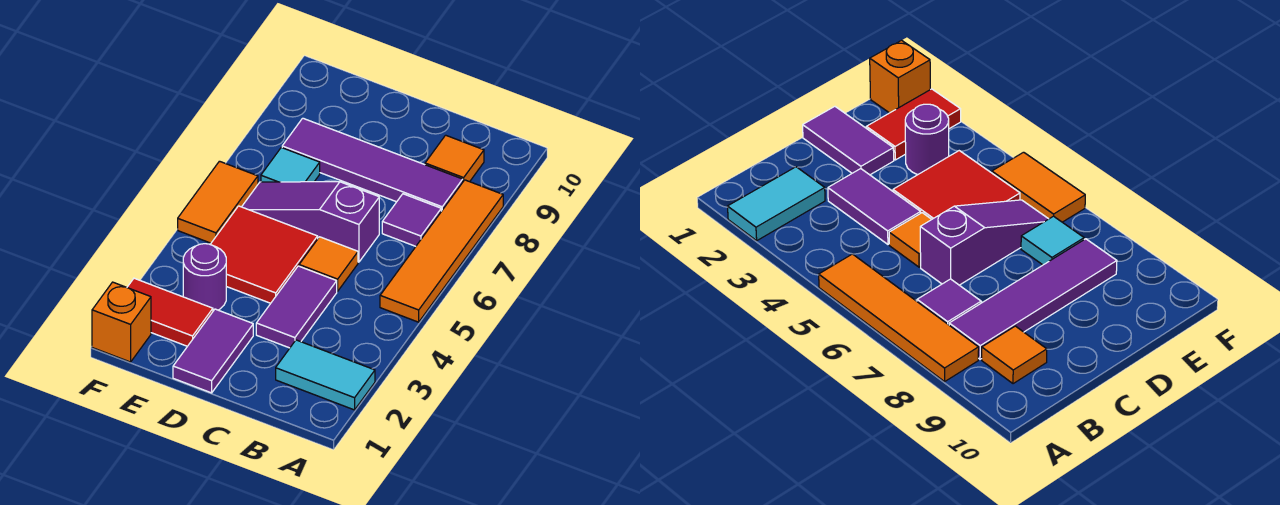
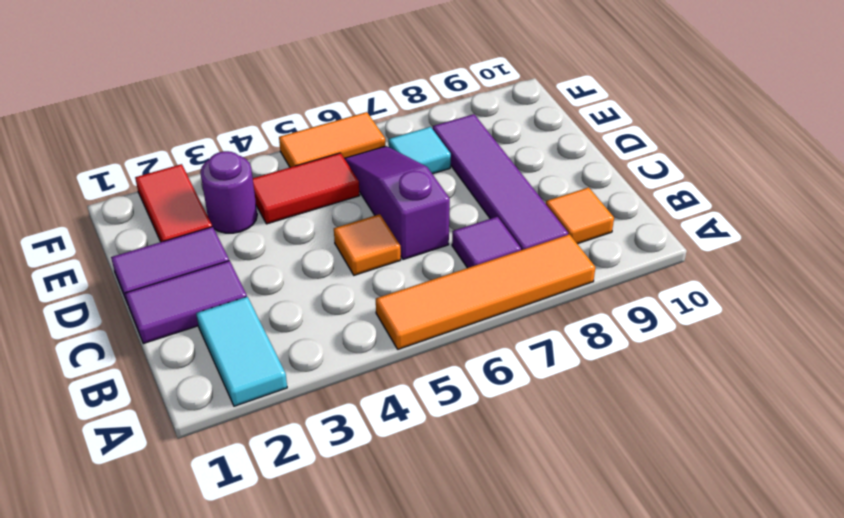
purple 1x2 tile [256,266,337,348] -> purple 1x2 tile moved to [125,261,247,344]
red 2x2 tile [210,206,318,303] -> red 1x2 tile [253,153,360,224]
orange 1x1 brick [92,282,151,362] -> none

